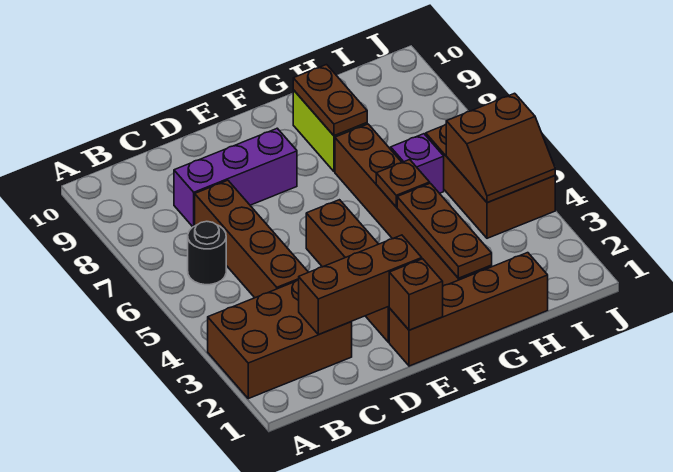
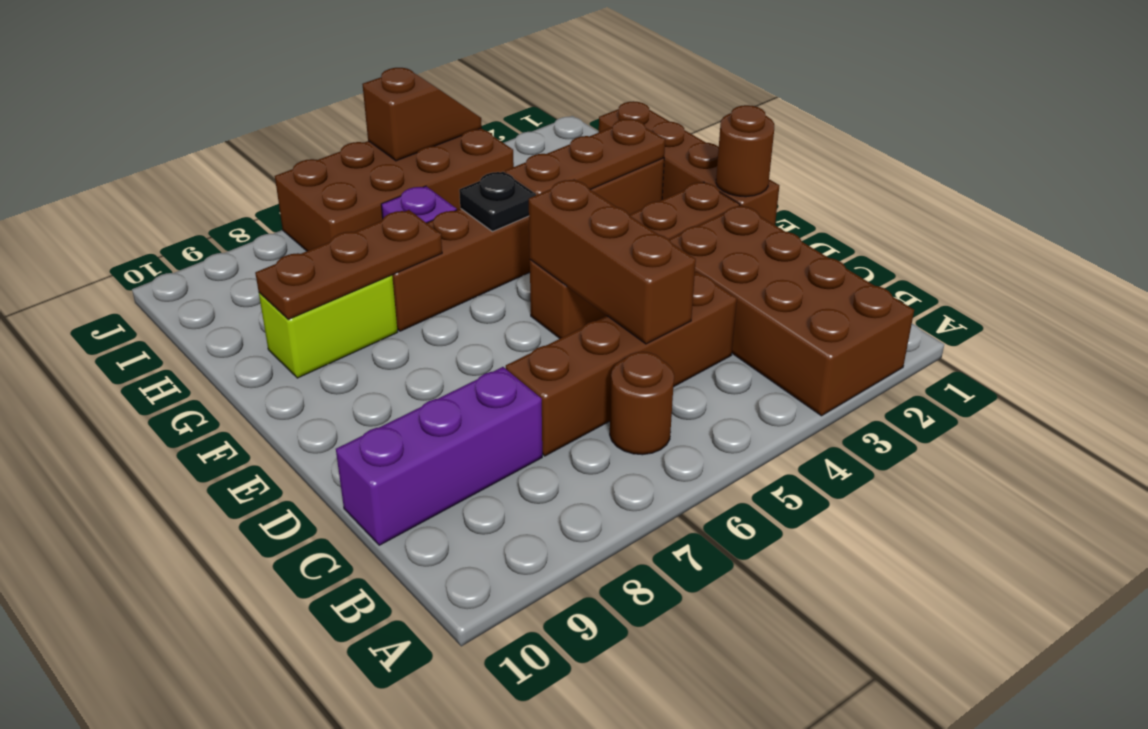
brown 2x3 brick [208,280,352,399] -> brown 2x4 brick [669,205,914,416]
black 1x1 round brick [188,221,226,285] -> brown 1x1 round brick [610,352,674,455]
brown 1x3 brick [299,235,422,335] -> brown 1x3 brick moved to [529,179,696,344]
purple 1x3 brick [174,128,297,227] -> purple 1x3 brick turned to [336,367,542,545]
brown 1x1 brick [389,259,443,330] -> brown 1x1 round brick [716,105,774,197]
brown 1x1 plate [376,160,430,207] -> black 1x1 plate [459,172,536,231]
brown 1x2 plate [293,65,367,136] -> brown 1x3 plate [255,210,442,319]
brown 2x3 brick [426,124,555,238] -> brown 2x4 brick [275,128,514,251]
brown 2x2 slope [446,93,555,202] -> brown 1x2 slope [362,68,482,161]

